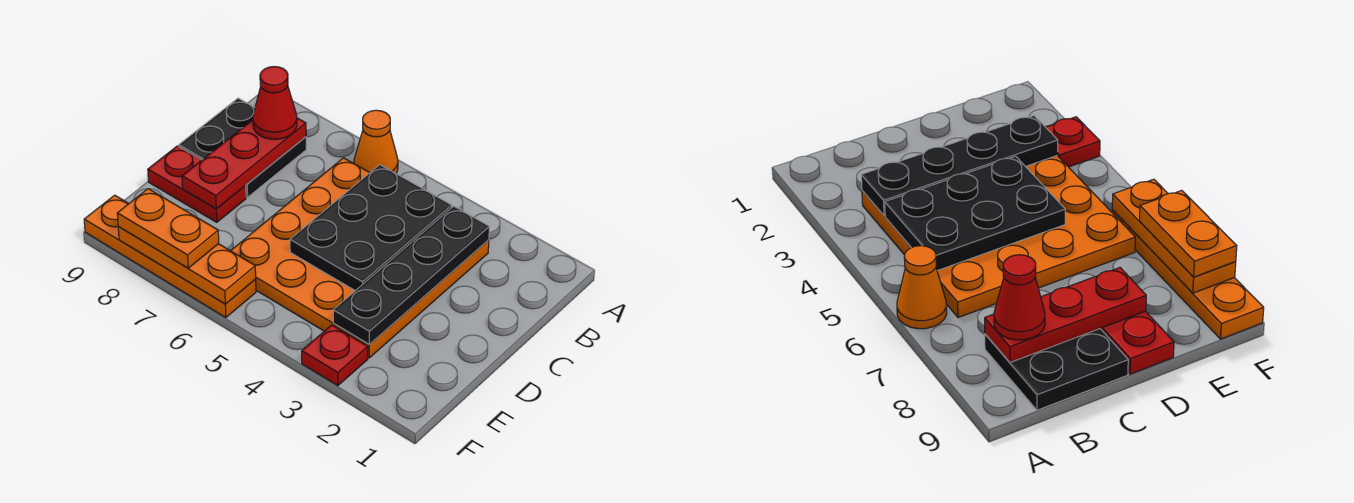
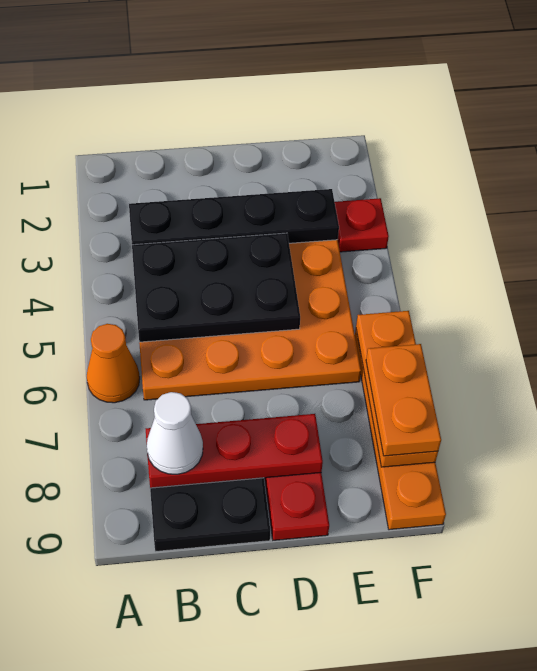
red 1x1 cone [253,67,297,139] -> white 1x1 cone [147,392,203,474]

